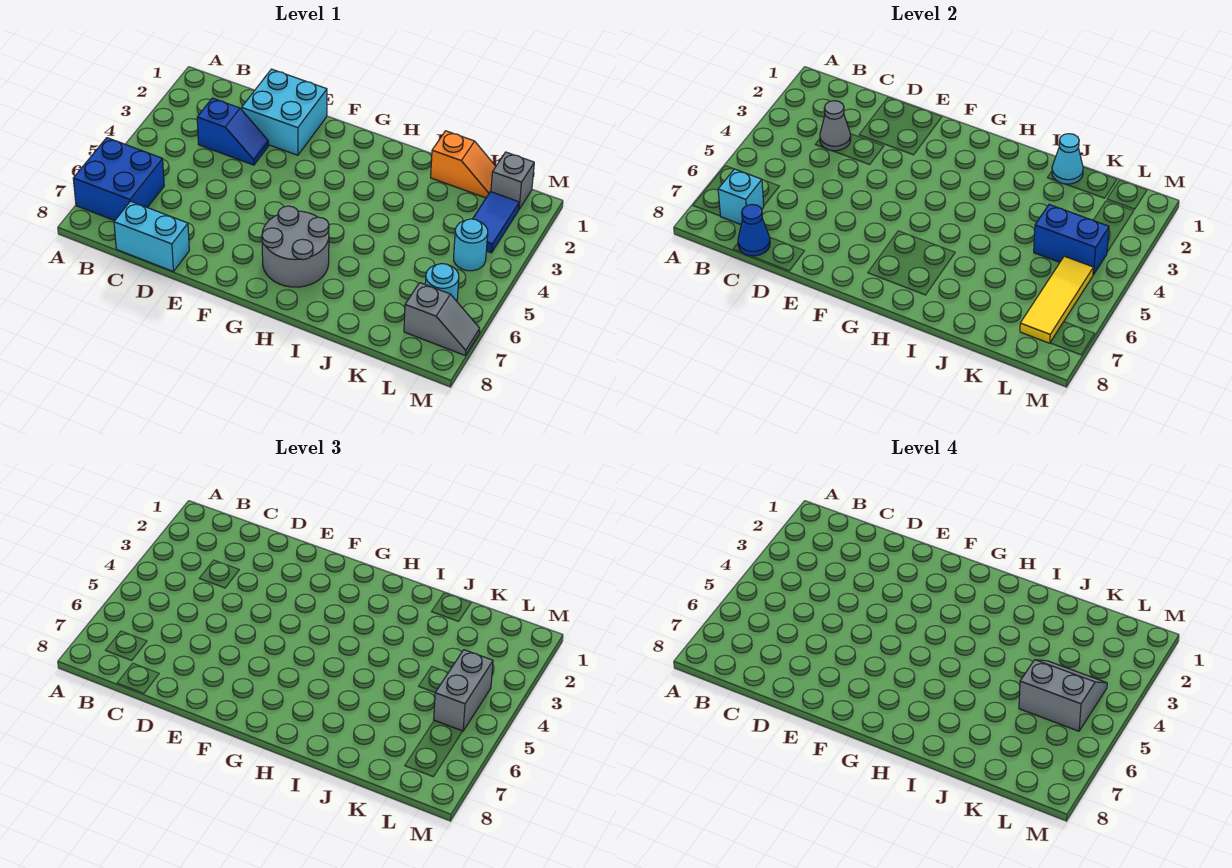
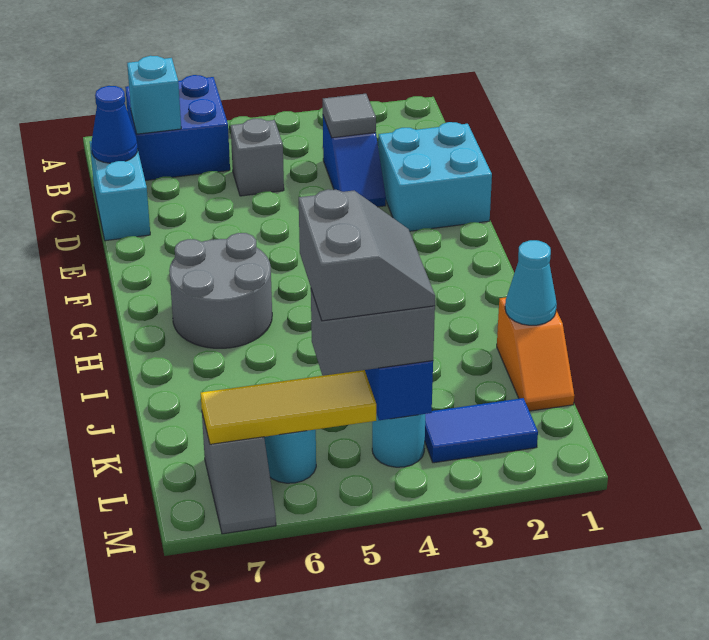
grey 1x1 cone [820,101,851,151] -> grey 1x1 tile [323,94,376,138]
grey 1x1 brick [491,152,534,209] -> grey 1x1 brick moved to [231,119,284,196]

